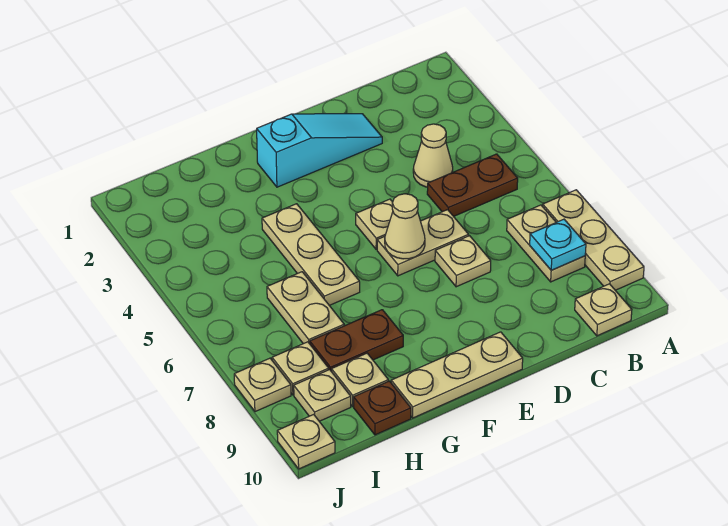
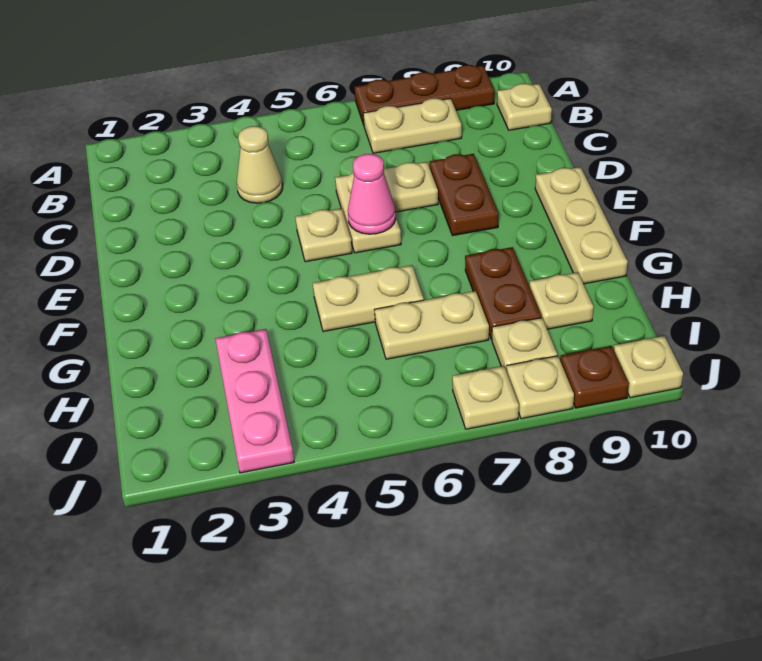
tan 1x3 plate [543,190,644,290] -> brown 1x3 plate [354,65,495,125]
brown 1x2 plate [427,154,518,216] -> brown 1x2 plate moved to [429,154,499,236]
cyan 1x1 plate [530,219,586,270] -> none
cyan 1x3 slope [257,114,382,187] -> none
tan 1x1 cone [385,194,425,259] -> pink 1x1 cone [348,154,396,234]
tan 1x3 plate [262,204,360,305] -> tan 1x2 plate [313,265,424,332]
none -> pink 1x3 plate [215,329,294,473]
brown 1x1 plate [354,381,411,435] -> brown 1x1 plate moved to [560,346,629,408]
tan 1x1 plate [294,370,351,421] -> tan 1x1 plate moved to [452,366,519,429]

